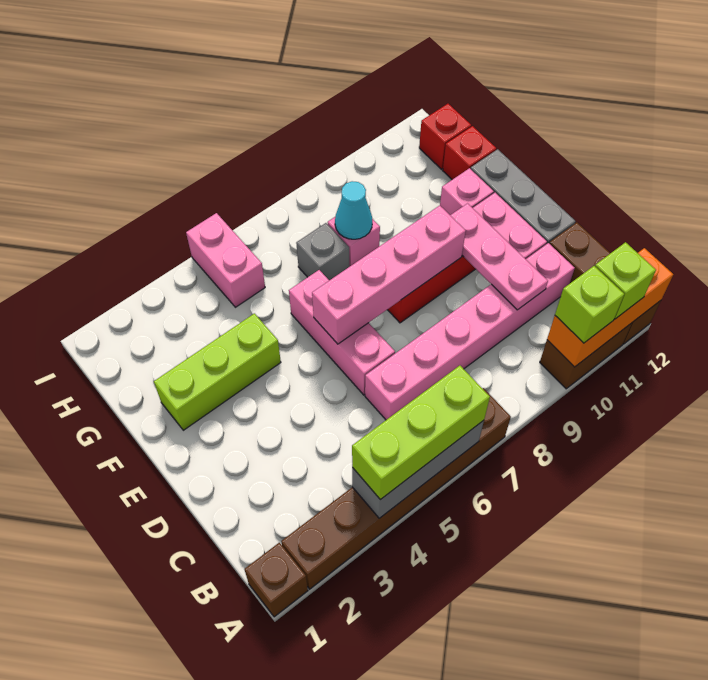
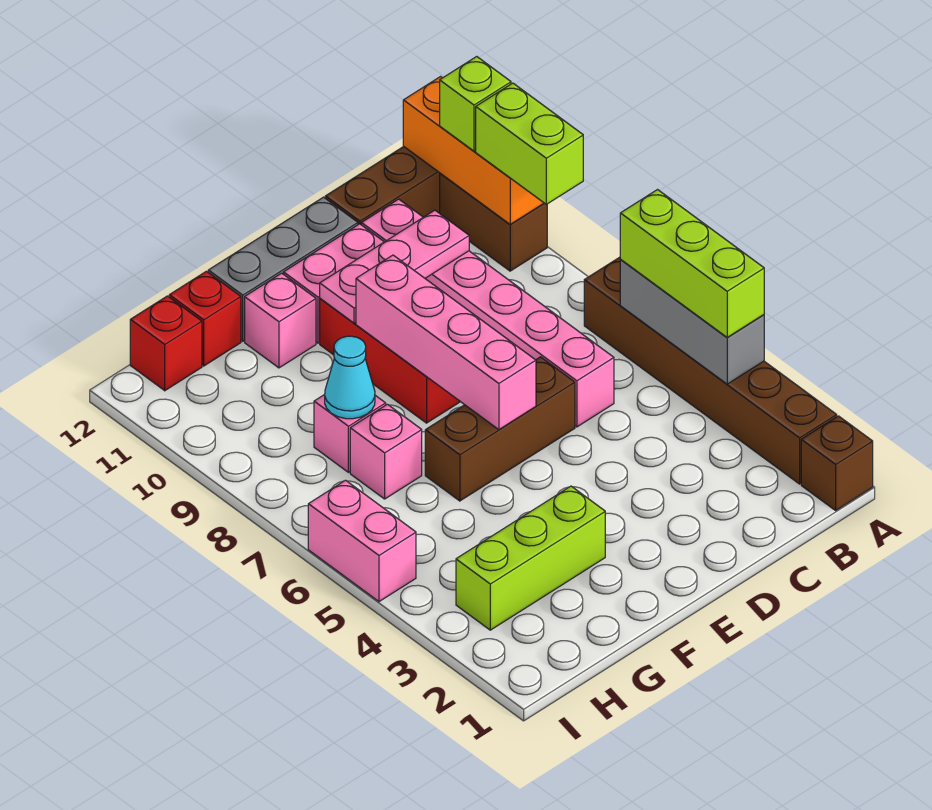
lime 1x1 brick [555,266,624,343] -> lime 1x2 brick [476,83,583,204]
pink 1x3 brick [289,270,395,395] -> brown 1x3 brick [425,357,575,501]
lime 1x3 brick [154,313,281,430] -> lime 1x3 brick turned to [456,486,605,630]
grey 1x1 brick [296,223,350,280] -> pink 1x1 brick [350,404,422,499]
pink 1x2 brick [186,213,265,307] -> pink 1x2 brick turned to [308,480,416,602]

